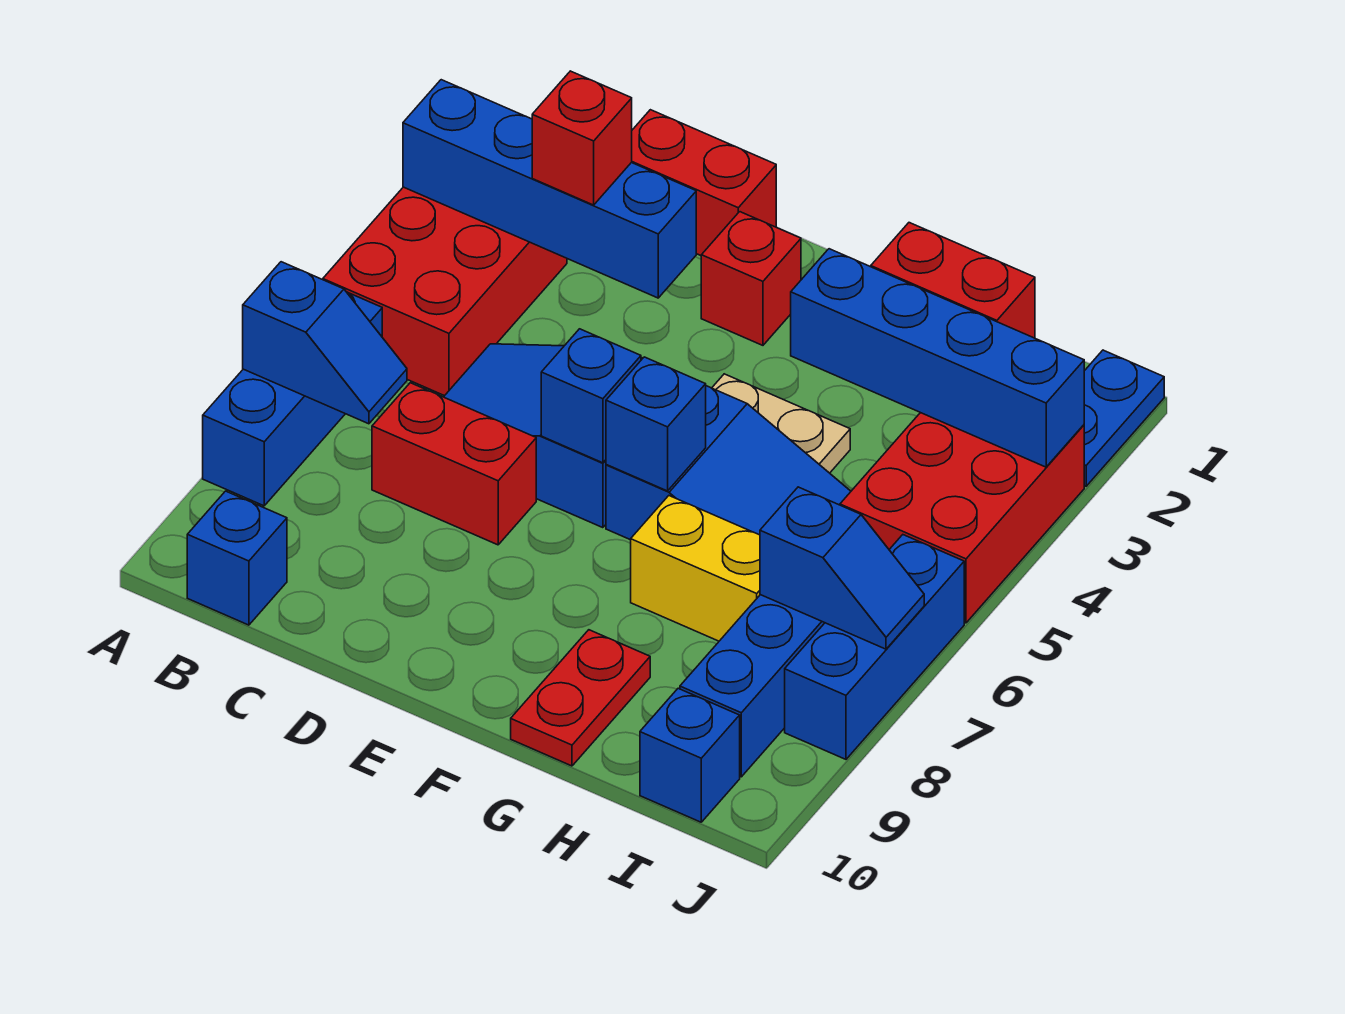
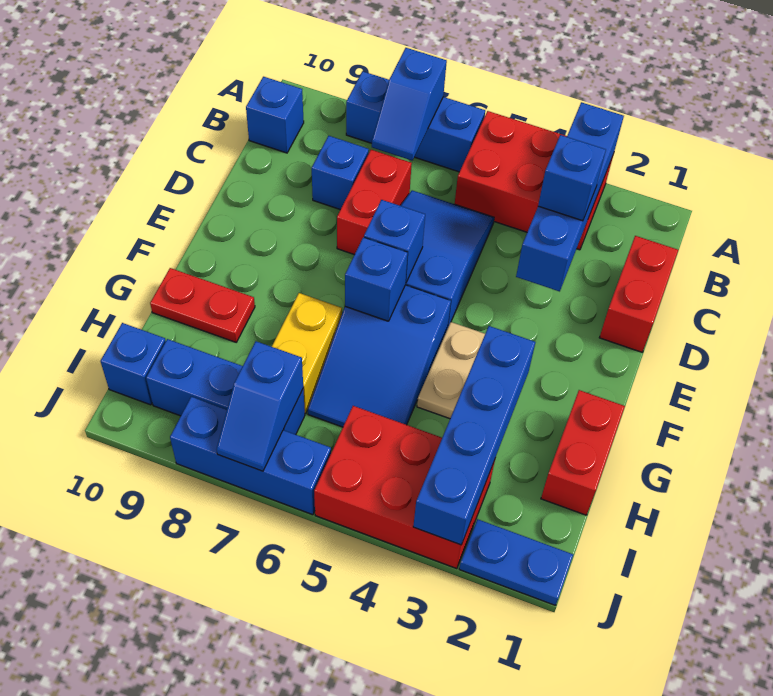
red 1x1 brick [532,71,632,205] -> blue 1x1 brick [538,135,606,221]
none -> blue 1x1 brick [312,136,369,210]
red 1x1 brick [701,212,801,345] -> none

